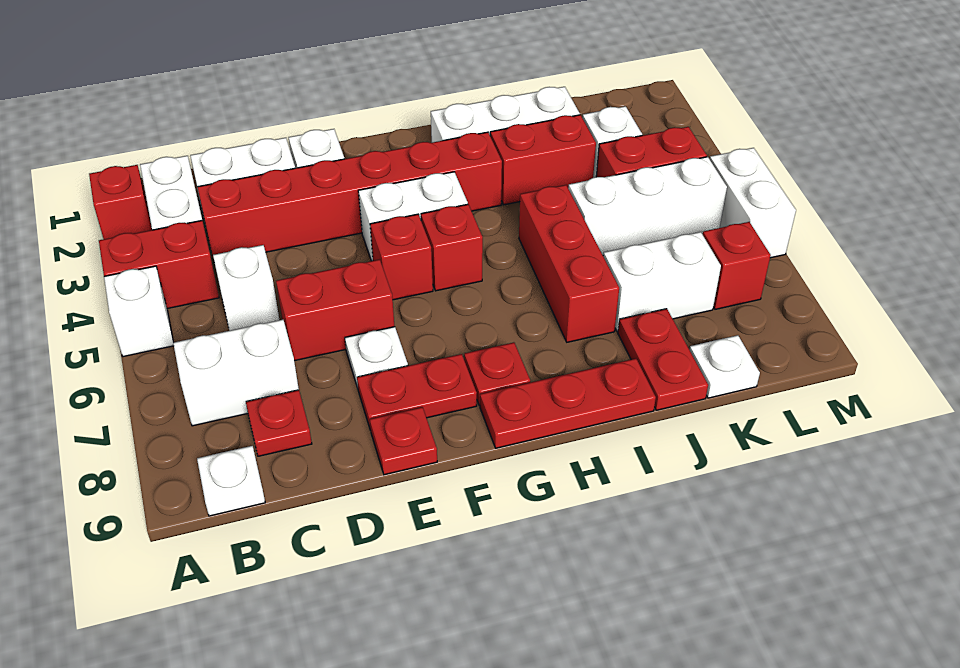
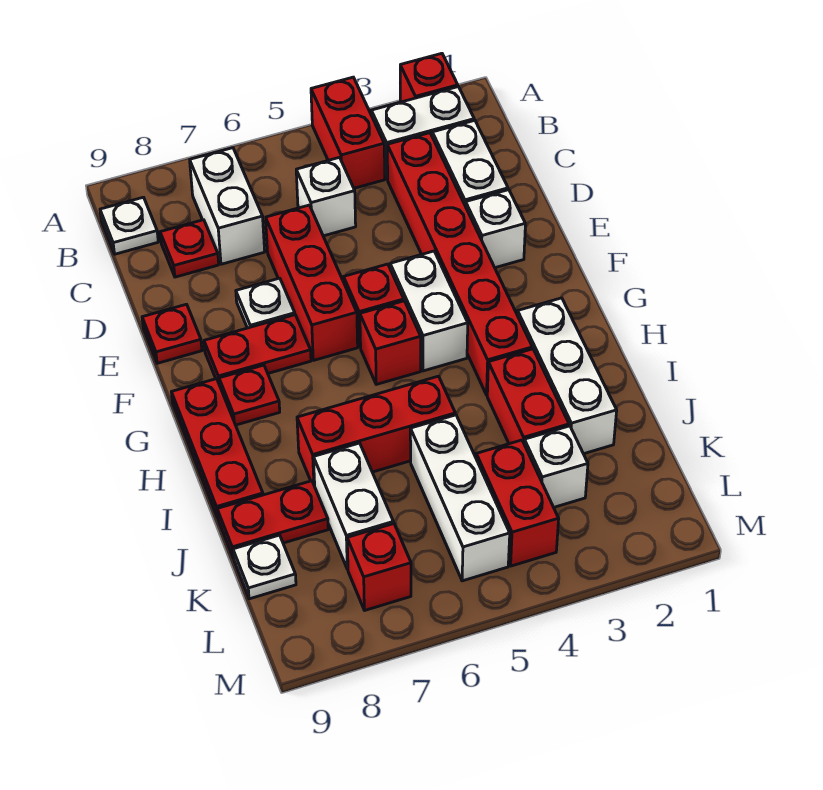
white 1x1 brick [104,266,174,357] -> none
red 1x2 brick [276,259,395,361] -> red 1x3 brick [266,205,358,360]
red 1x2 plate [357,354,477,430] -> red 1x2 plate turned to [204,315,311,385]
white 1x2 brick [710,148,796,258] -> none

